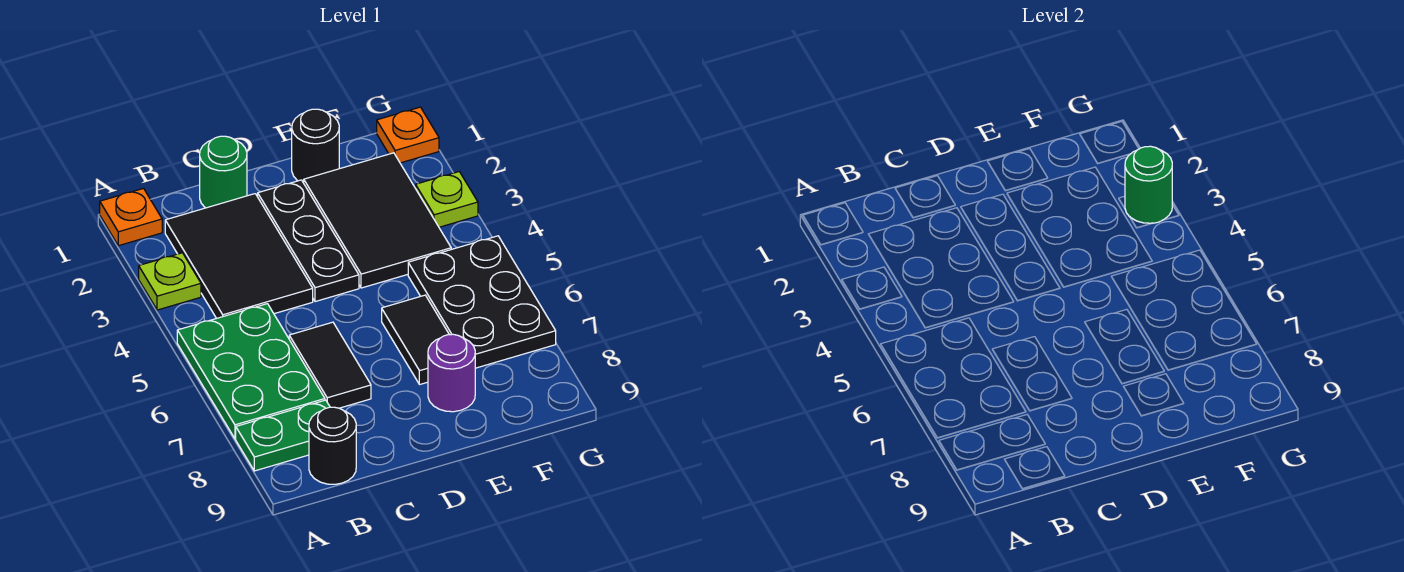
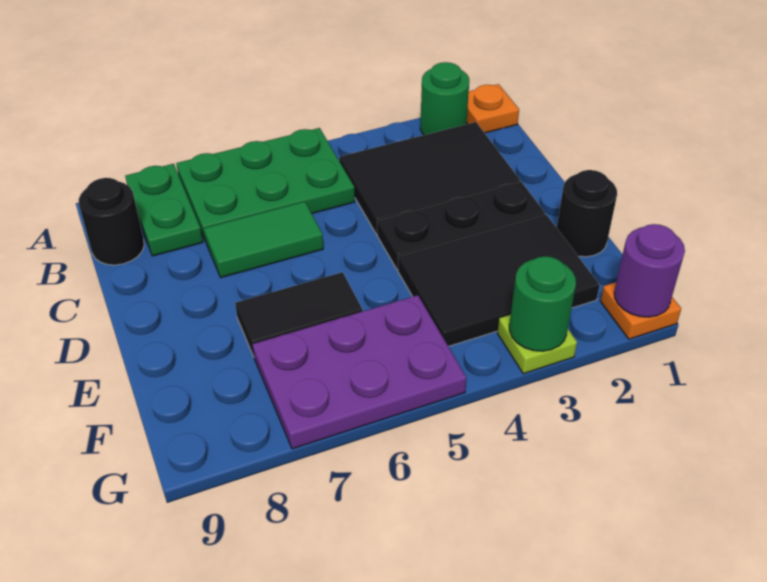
lime 1x1 plate [139,253,201,310] -> none
green 1x1 round brick [200,136,247,208] -> green 1x1 round brick moved to [420,62,469,135]
black 1x2 tile [289,322,371,408] -> green 1x2 tile [204,202,323,278]
purple 1x1 round brick [428,334,475,412] -> purple 1x1 round brick moved to [614,224,685,317]
black 2x3 plate [408,236,556,368] -> purple 2x3 plate [252,295,467,449]

